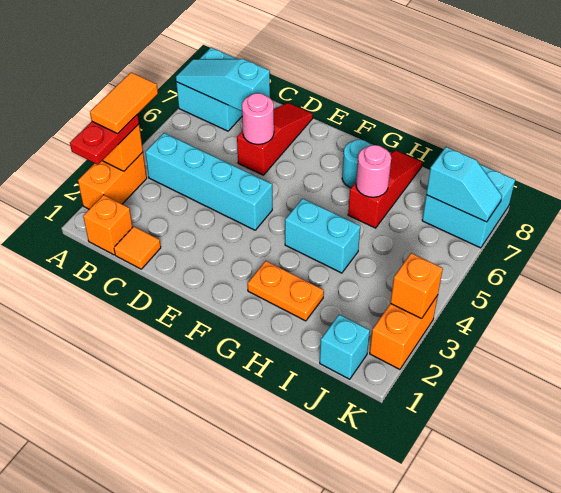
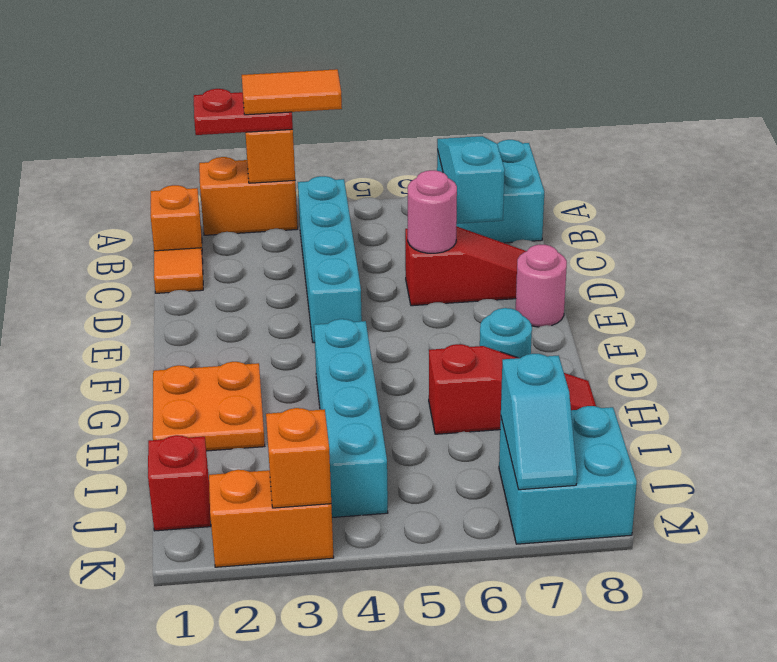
orange 1x2 plate [248,261,324,321] -> orange 2x2 plate [153,362,265,451]
cyan 1x2 brick [285,198,360,273] -> cyan 1x4 brick [314,319,388,517]
pink 1x1 round brick [356,145,391,197] -> pink 1x1 round brick moved to [516,245,567,327]
cyan 1x1 brick [320,315,370,379] -> red 1x1 brick [148,435,211,531]

